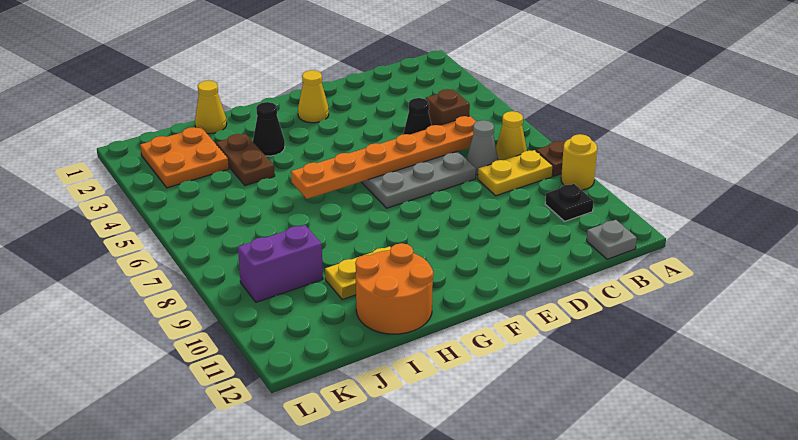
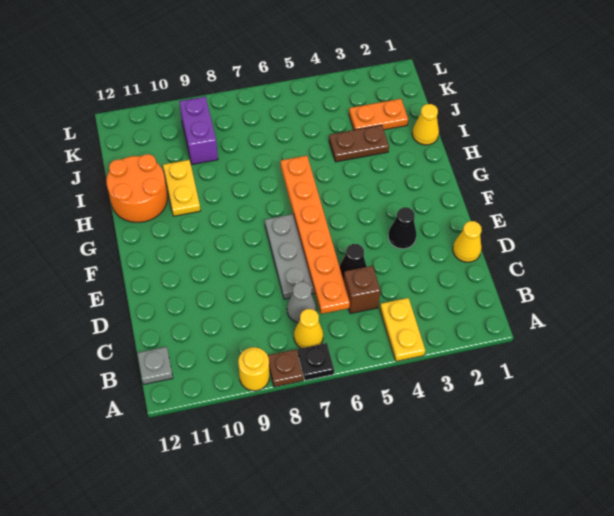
yellow 1x2 plate [478,150,553,196] -> yellow 1x2 plate moved to [380,298,425,361]
black 1x1 plate [545,184,594,221] -> black 1x1 plate moved to [298,343,334,381]
yellow 1x1 cone [298,70,329,123] -> yellow 1x1 cone moved to [453,221,482,262]
black 1x1 cone [253,102,285,156] -> black 1x1 cone moved to [388,207,417,249]
orange 2x2 plate [140,127,229,188] -> orange 1x2 plate [349,99,408,130]

